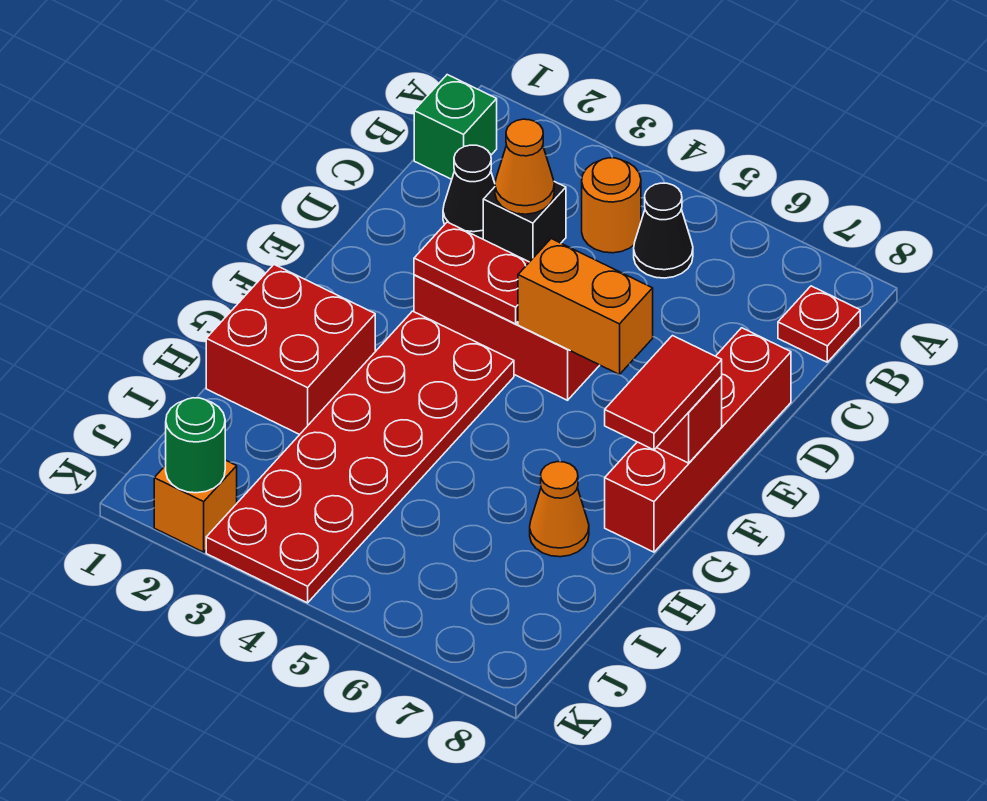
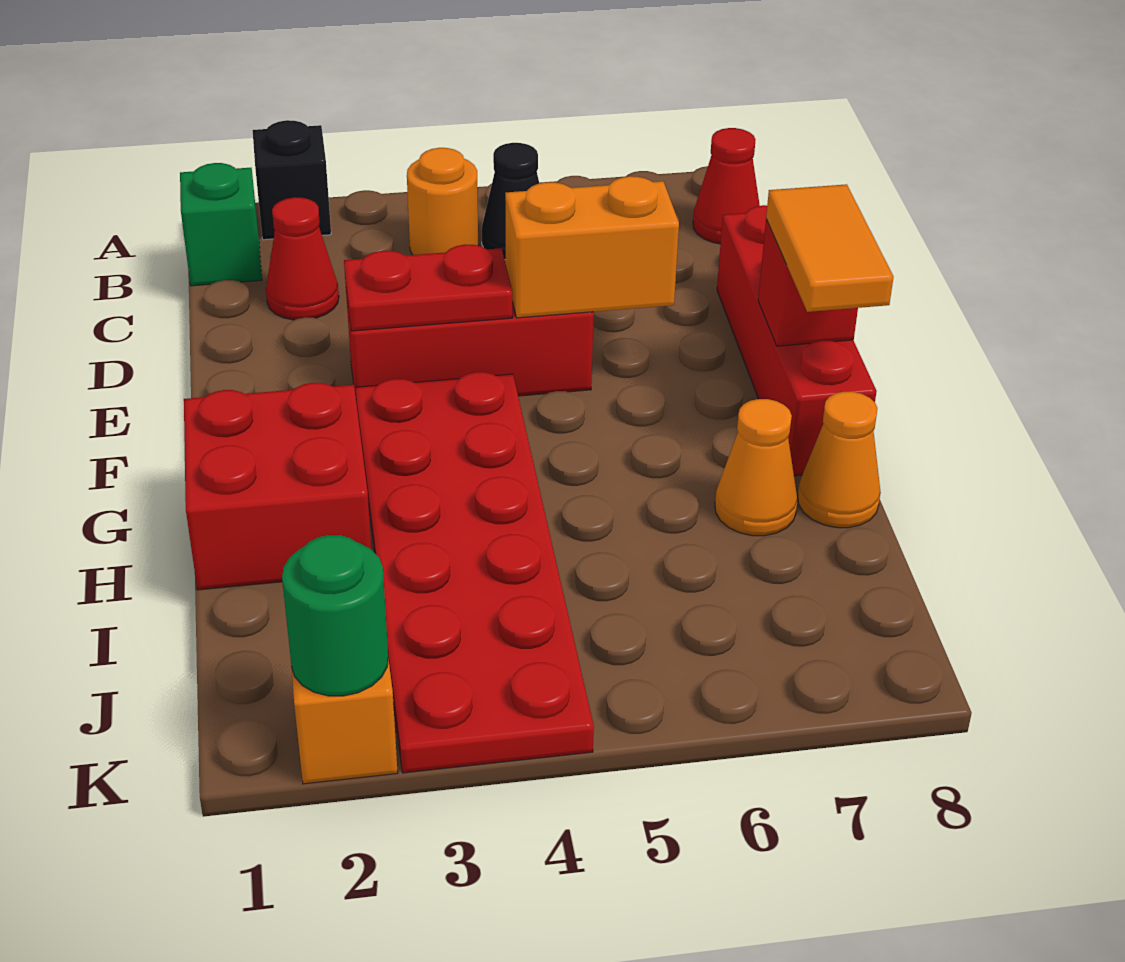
red 1x1 plate [778,286,860,362] -> red 1x1 cone [693,128,760,244]
black 1x1 cone [443,145,495,239] -> red 1x1 cone [266,197,339,320]
black 1x1 brick [483,182,566,262] -> black 1x1 brick moved to [253,120,331,240]
orange 1x1 cone [495,119,554,214] -> orange 1x1 cone moved to [798,392,881,528]
red 1x2 tile [605,336,722,450] -> orange 1x2 tile [766,184,894,312]

